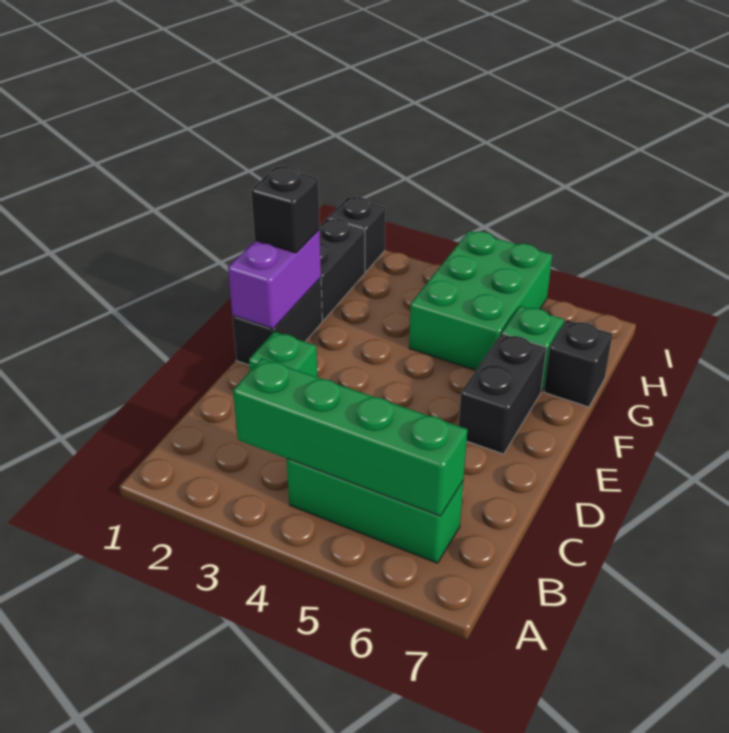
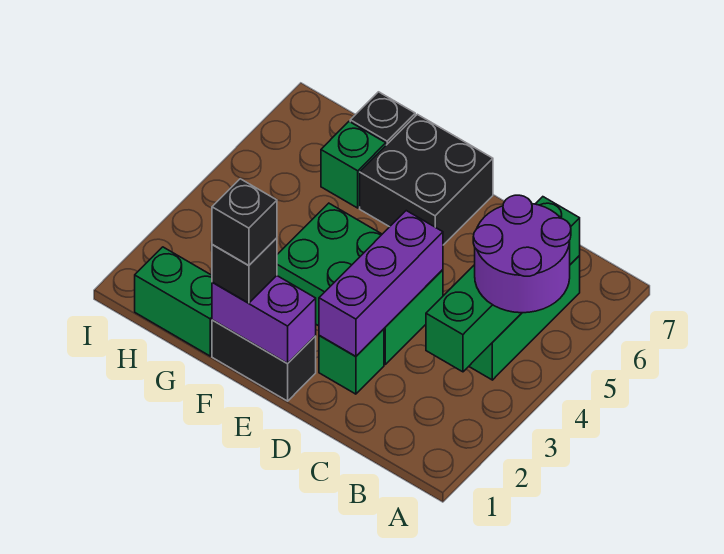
none -> purple 2x2 round brick [473,195,571,313]
none -> purple 1x3 brick [319,211,443,356]
black 1x2 brick [459,334,547,454] -> black 2x2 brick [360,114,493,245]
black 1x2 brick [319,219,365,320] -> green 1x2 brick [135,247,212,356]
green 2x3 brick [409,231,552,370] -> green 2x3 brick moved to [277,203,443,364]
black 1x1 brick [328,197,385,272] -> black 1x1 brick moved to [212,179,277,266]

